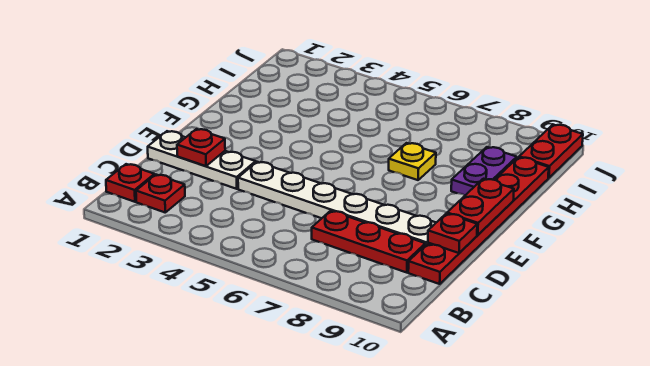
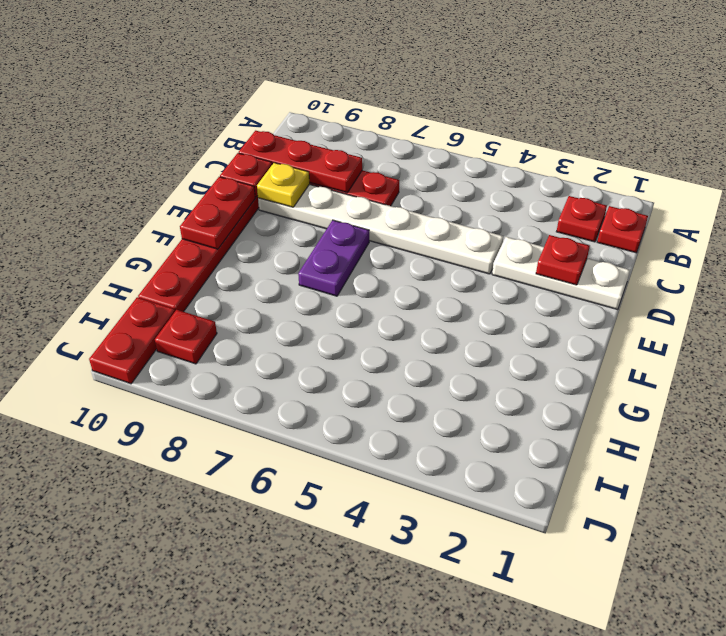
none -> red 1x3 plate [239,131,362,193]
yellow 1x1 plate [389,143,436,180] -> yellow 1x1 plate moved to [257,163,310,207]
purple 1x2 plate [451,147,517,195] -> purple 1x2 plate moved to [298,220,369,296]
none -> red 1x1 plate [155,310,217,364]

